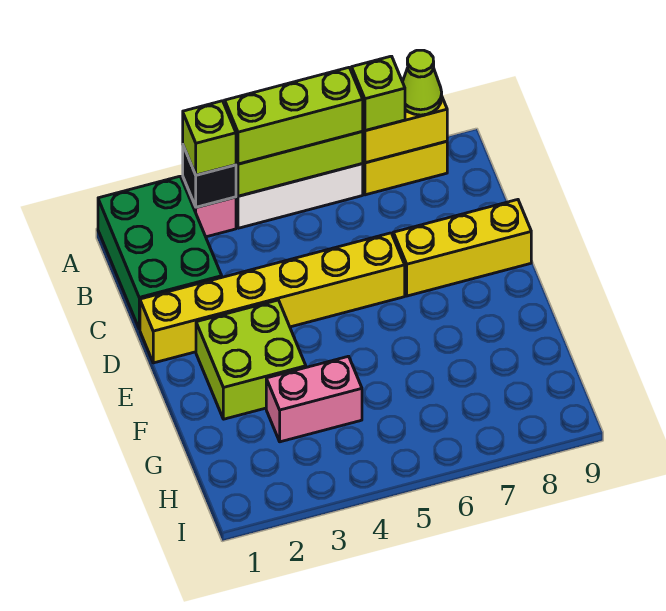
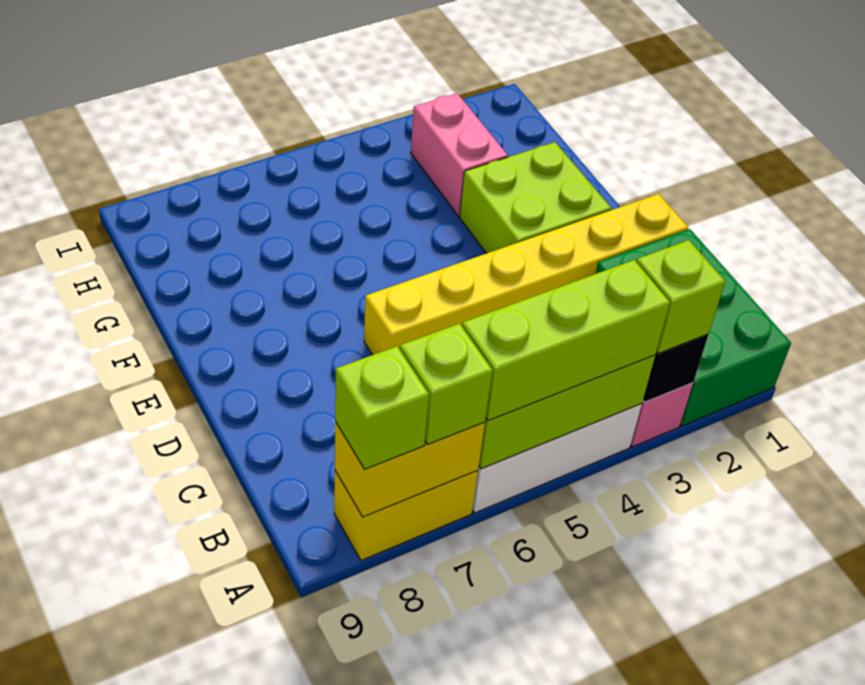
lime 1x1 cone [402,50,442,115] -> lime 1x1 brick [335,346,429,469]
yellow 1x3 brick [393,200,531,296] -> none
pink 1x2 brick [266,356,362,442] -> pink 1x2 brick turned to [411,93,508,216]

